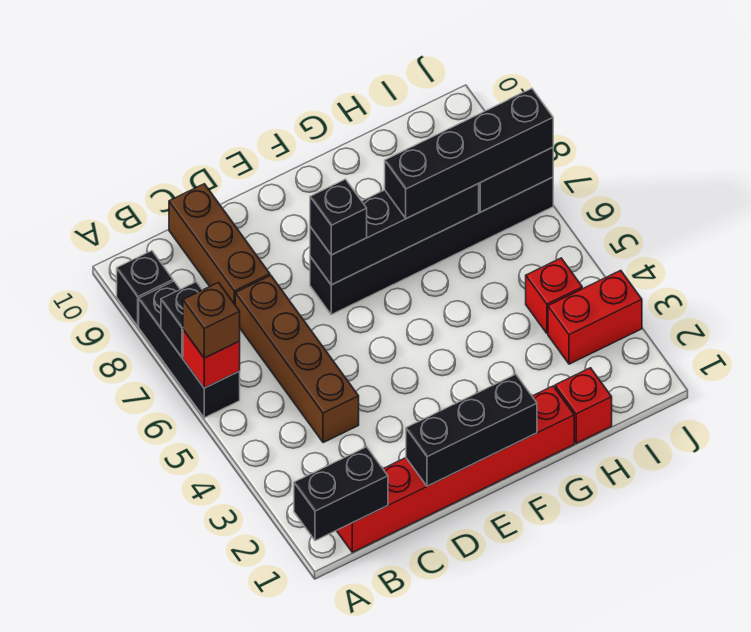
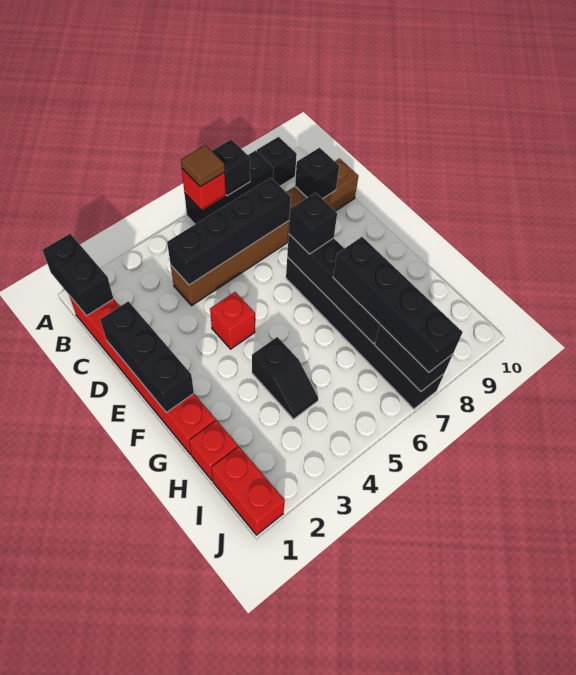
brown 1x1 brick [183,282,240,358] -> brown 1x1 tile [181,145,225,187]
none -> black 1x4 brick [167,178,291,285]
none -> black 1x1 brick [295,148,339,199]
none -> black 1x2 slope [252,337,318,419]
red 1x2 brick [548,270,642,364] -> red 1x2 brick moved to [211,447,285,535]
red 1x1 brick [526,258,582,334] -> red 1x1 brick moved to [210,292,255,349]

